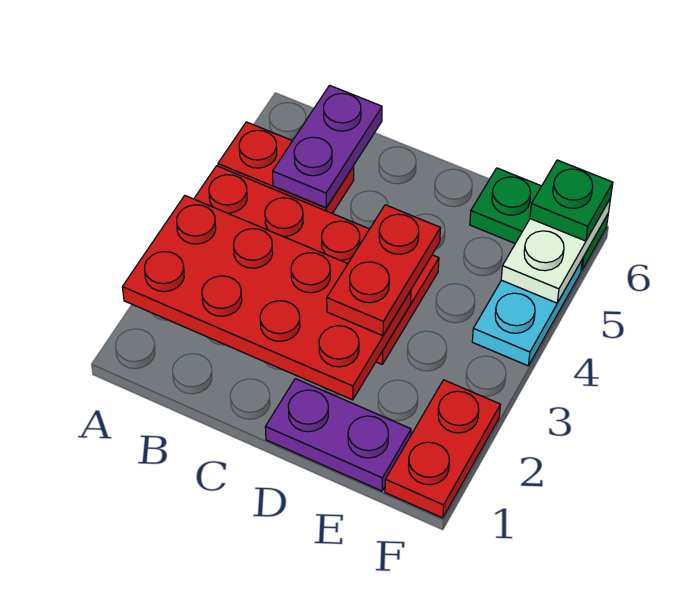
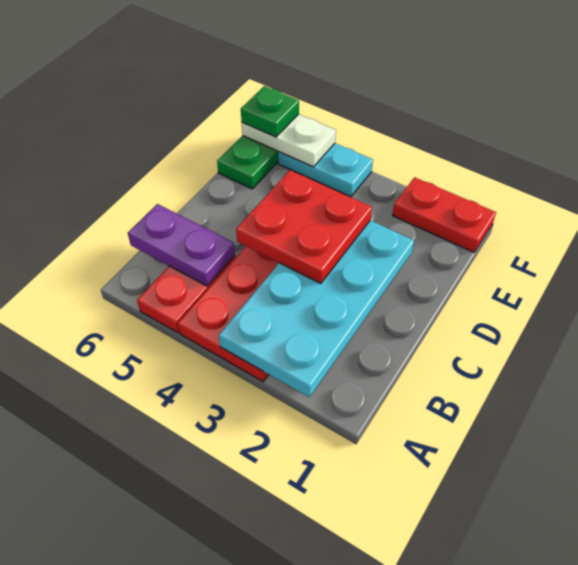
red 2x4 plate [122,196,411,400] -> cyan 2x4 plate [219,220,414,397]
purple 1x2 plate [265,379,411,491] -> none
red 1x2 plate [327,205,440,336] -> red 2x2 plate [236,170,372,283]

